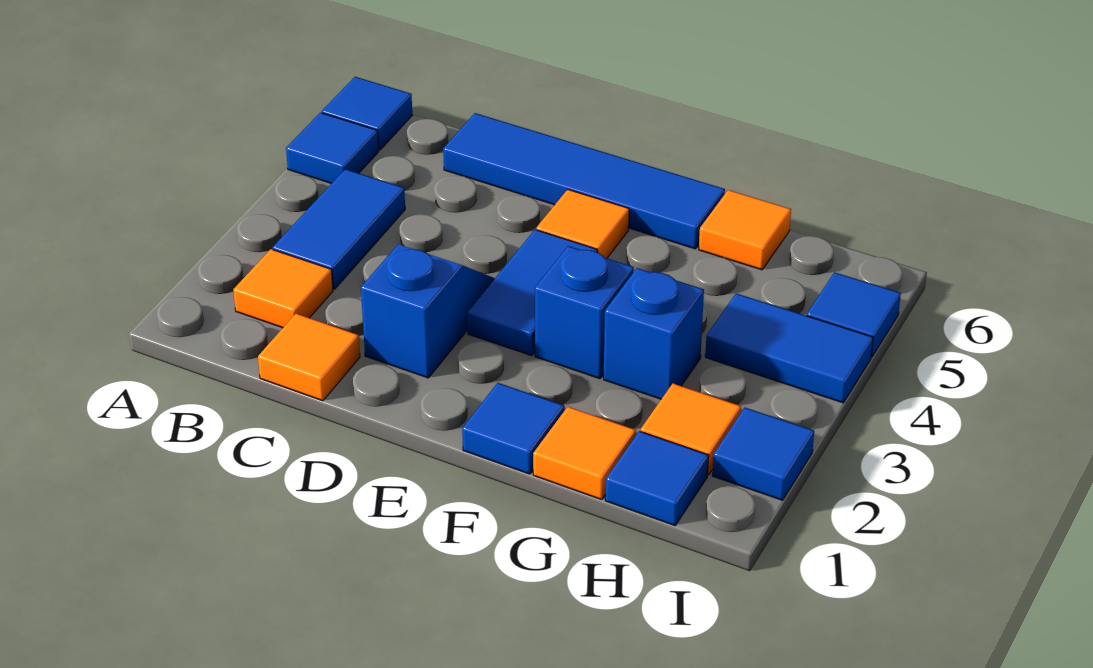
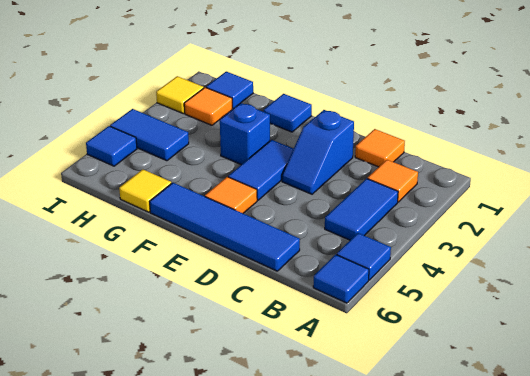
orange 1x1 tile [533,407,636,500] -> none
blue 1x1 brick [604,268,704,399] -> none
orange 1x1 tile [699,190,791,270] -> yellow 1x1 tile [119,169,172,212]
blue 1x1 tile [712,408,814,500] -> yellow 1x1 tile [156,76,204,114]

